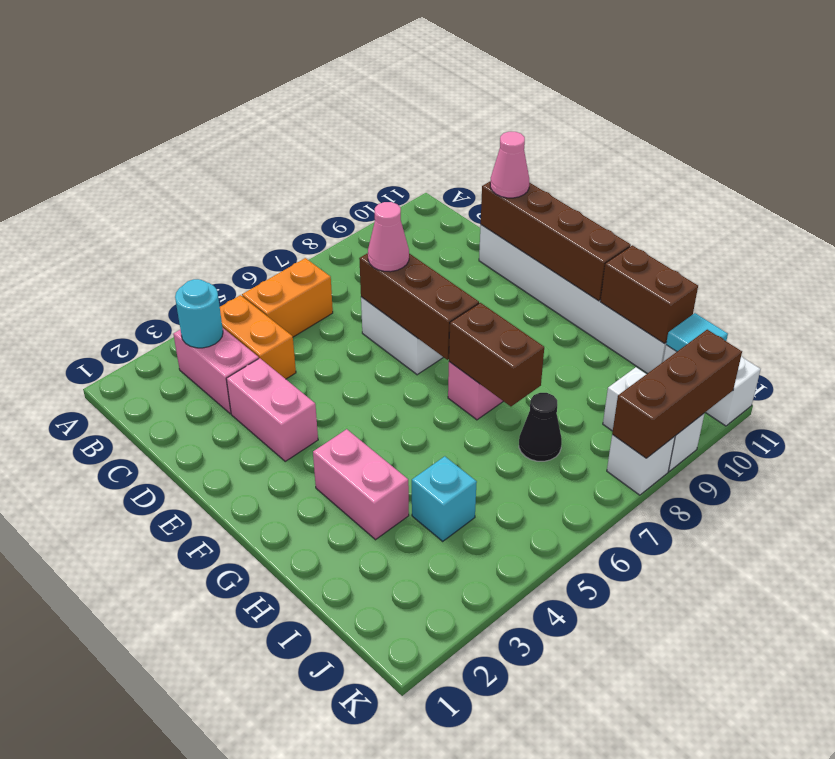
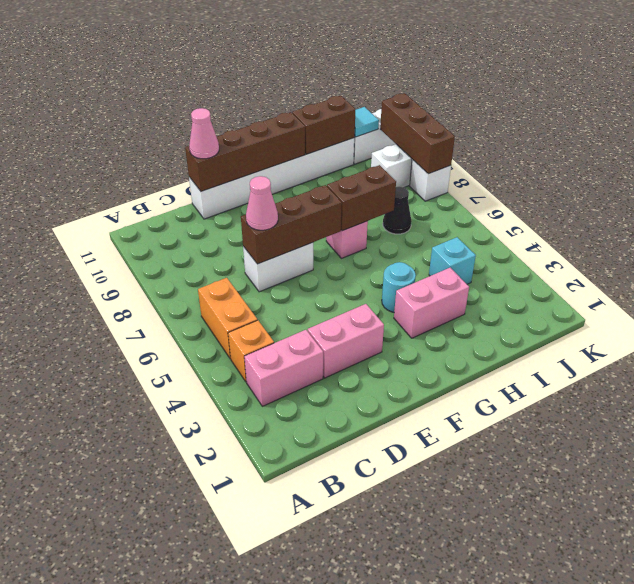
cyan 1x1 round brick [175,279,223,348] -> cyan 1x1 round brick moved to [382,262,416,312]
orange 1x2 brick [220,295,296,379] -> orange 1x1 brick [228,320,274,382]

